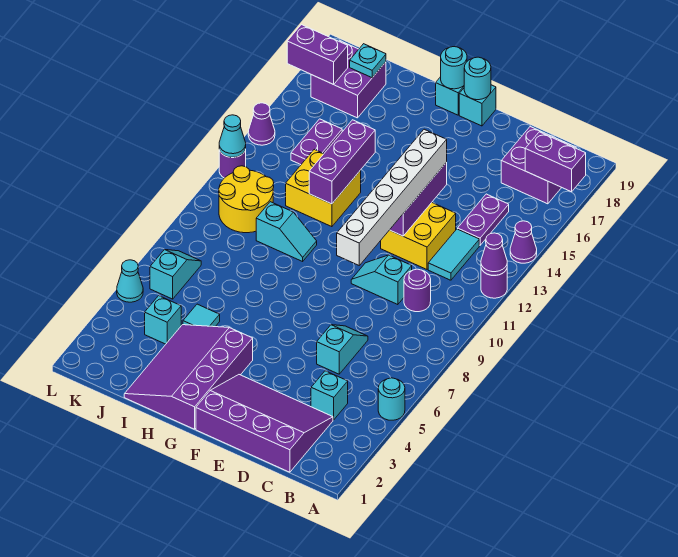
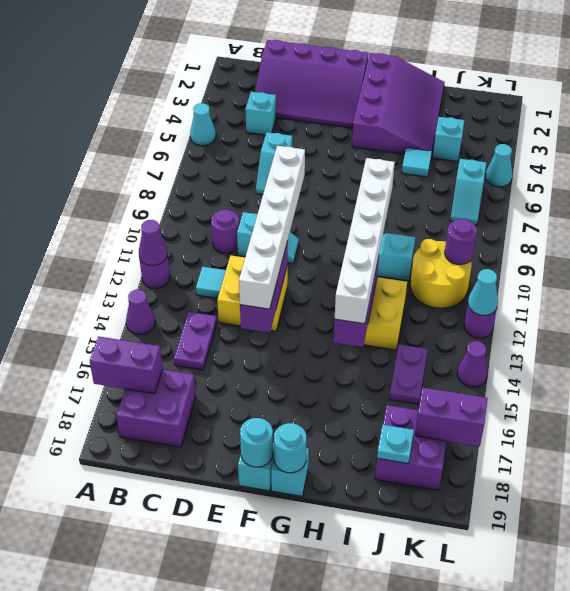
cyan 1x1 round brick [378,378,405,420] -> cyan 1x1 cone [190,103,216,146]
cyan 1x2 tile [428,229,479,280] -> cyan 1x1 tile [196,267,226,298]
none -> white 1x6 brick [335,158,395,324]
none -> purple 1x1 round brick [445,219,477,265]

